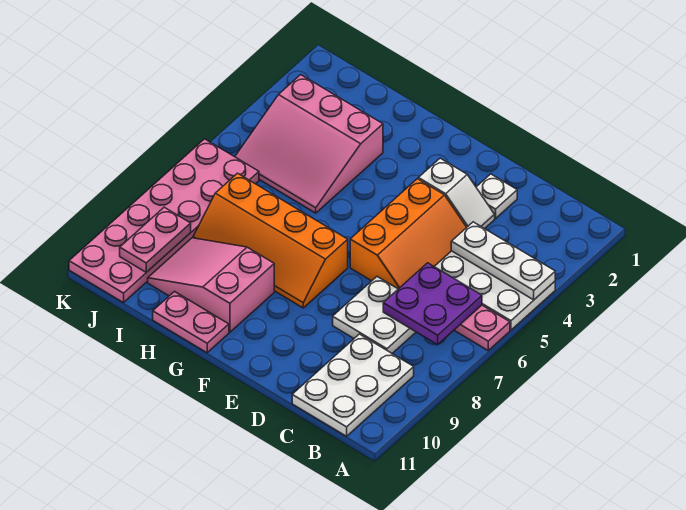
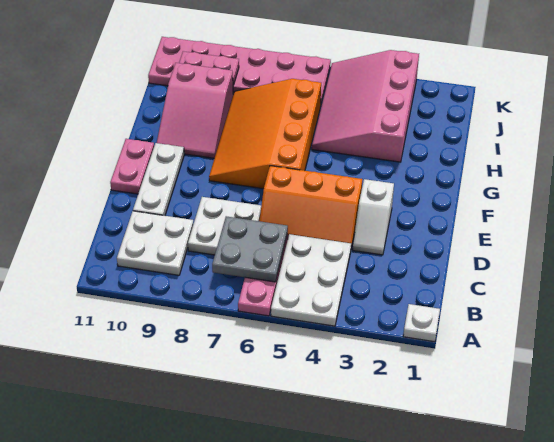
white 1x3 plate [451,222,555,300] -> white 1x3 plate moved to [133,143,184,216]
purple 2x2 plate [383,263,482,345] -> grey 2x2 plate [212,216,288,282]
white 2x3 plate [292,334,414,436] -> white 2x2 plate [117,211,193,275]
white 1x1 plate [476,174,517,218] -> white 1x1 plate moved to [403,304,440,342]
orange 2x4 slope [193,173,348,308] -> orange 3x4 slope [209,79,321,189]
pink 2x3 slope [148,238,274,332] -> pink 2x3 slope turned to [157,63,233,158]
pink 1x2 plate [153,292,229,353] -> pink 1x2 plate moved to [110,139,154,194]
pink 3x3 slope [235,75,383,213] -> pink 3x4 slope [312,50,419,162]

